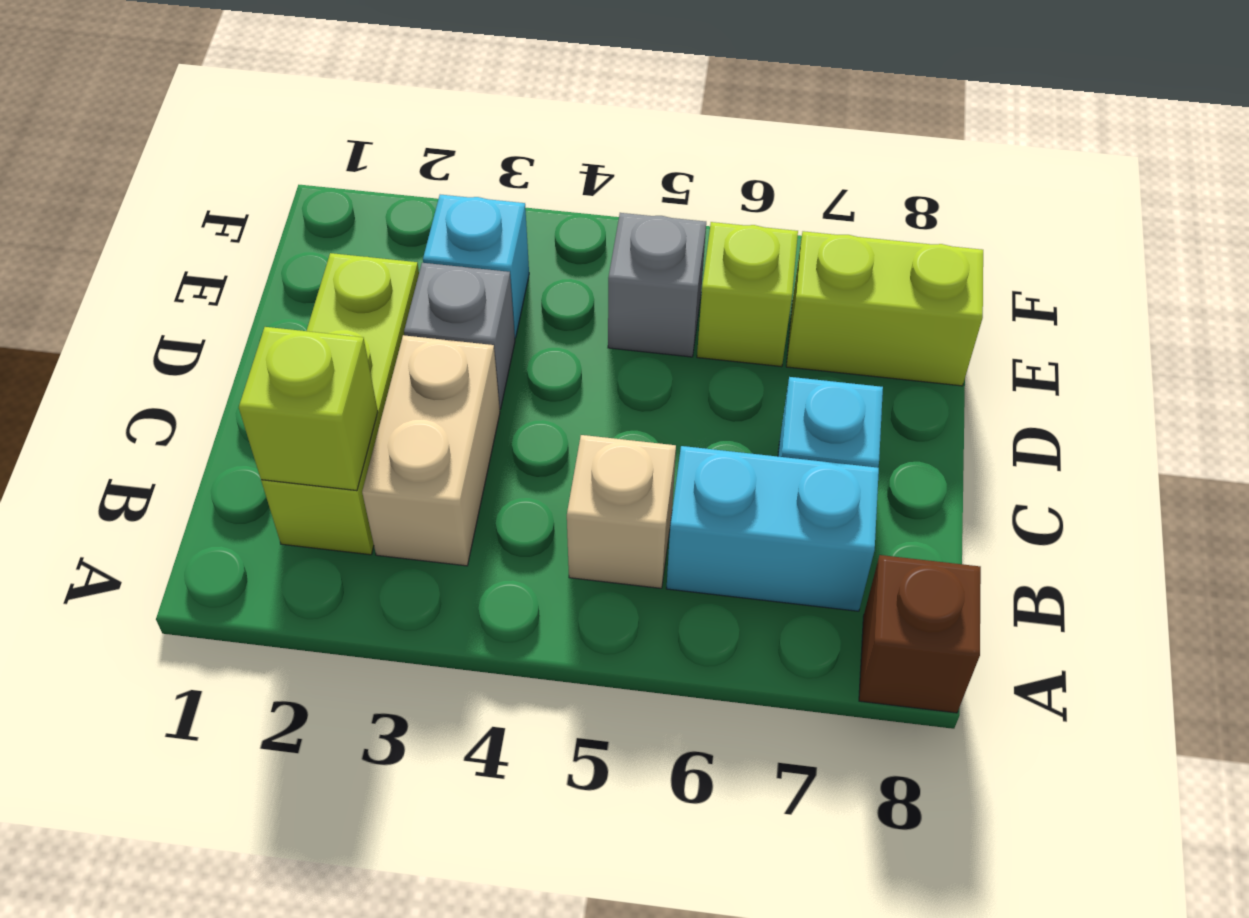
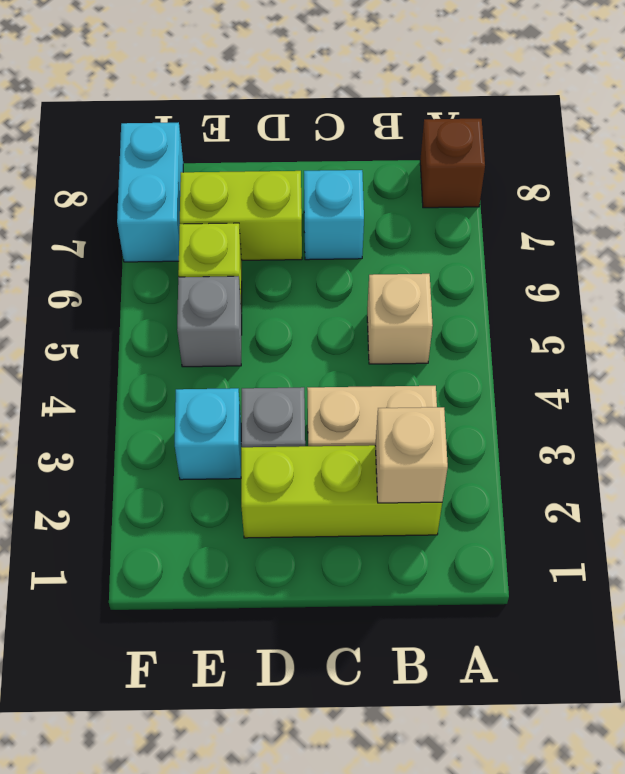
lime 1x1 brick [239,327,378,491] -> tan 1x1 brick [375,407,448,503]
cyan 1x2 brick [666,446,879,611] -> cyan 1x2 brick moved to [117,122,183,262]
lime 1x2 brick [786,231,983,386] -> lime 1x2 brick turned to [180,171,302,260]

